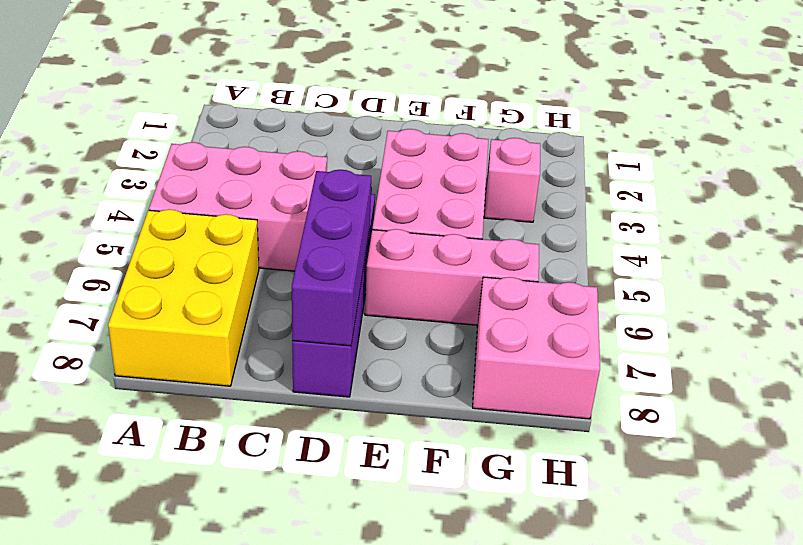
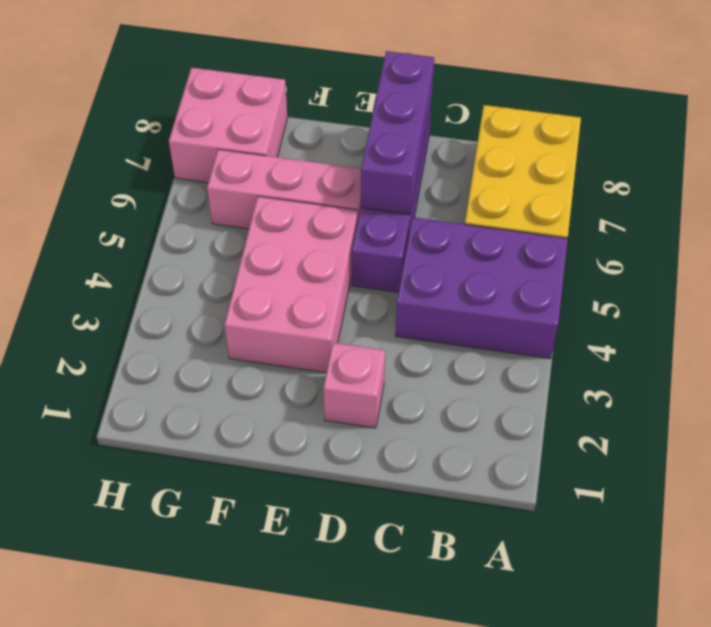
pink 2x3 brick [149,142,327,271] -> purple 2x3 brick [395,217,568,359]
pink 1x1 brick [484,138,540,222] -> pink 1x1 brick moved to [323,343,385,428]

